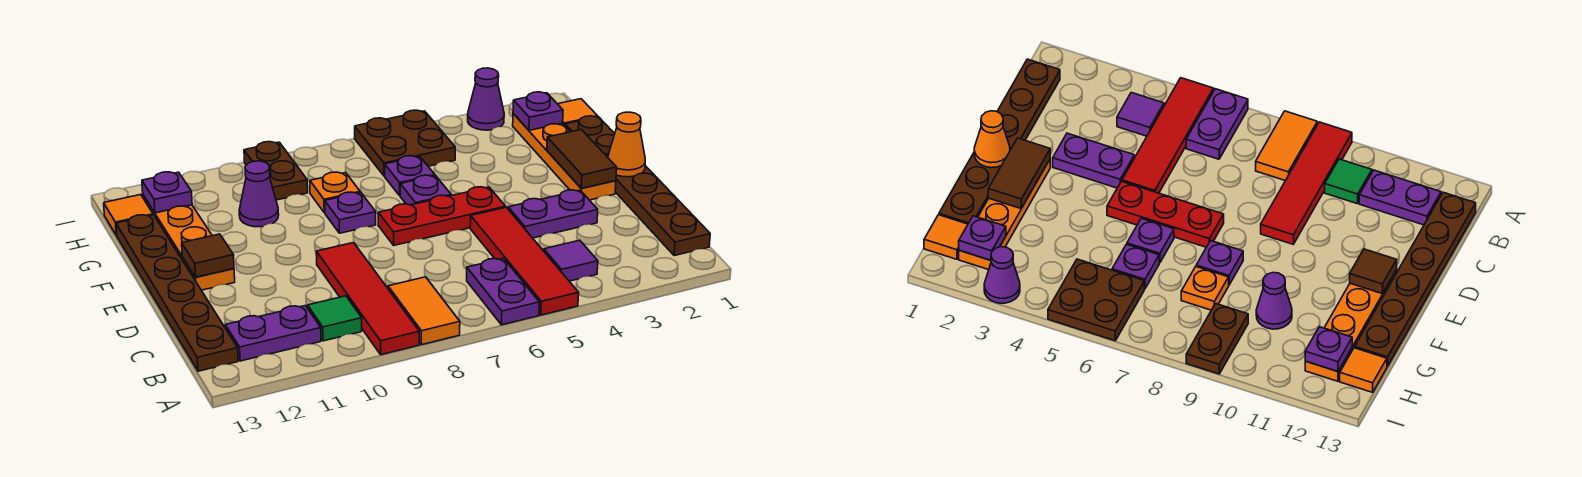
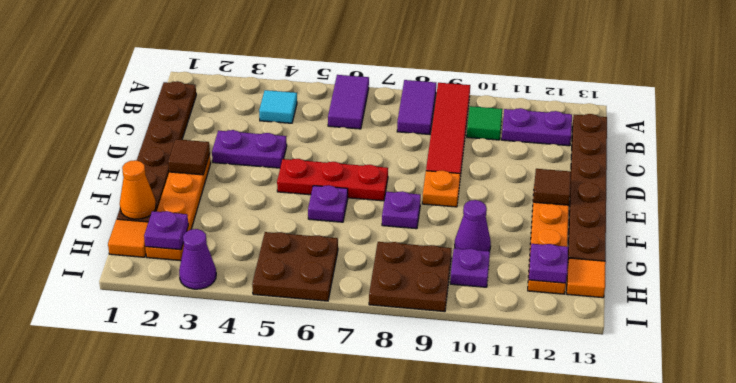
red 1x4 tile [470,207,579,315] -> none
purple 1x2 plate [467,258,539,325] -> purple 1x2 tile [328,75,369,129]
orange 1x2 tile [388,277,460,345] -> purple 1x2 tile [397,80,436,134]
purple 1x1 tile [544,240,598,281] -> cyan 1x1 tile [259,90,297,123]
orange 1x1 cone [608,112,645,177] -> orange 1x1 cone moved to [120,160,156,219]
brown 1x2 tile [547,130,617,188] -> brown 1x1 tile [168,139,210,175]
purple 1x1 plate [385,156,435,195] -> purple 1x1 plate moved to [450,248,490,287]
orange 1x1 plate [310,172,360,213] -> orange 1x1 plate moved to [422,170,460,207]
brown 1x2 plate [244,142,308,200] -> brown 2x2 plate [369,242,452,312]

